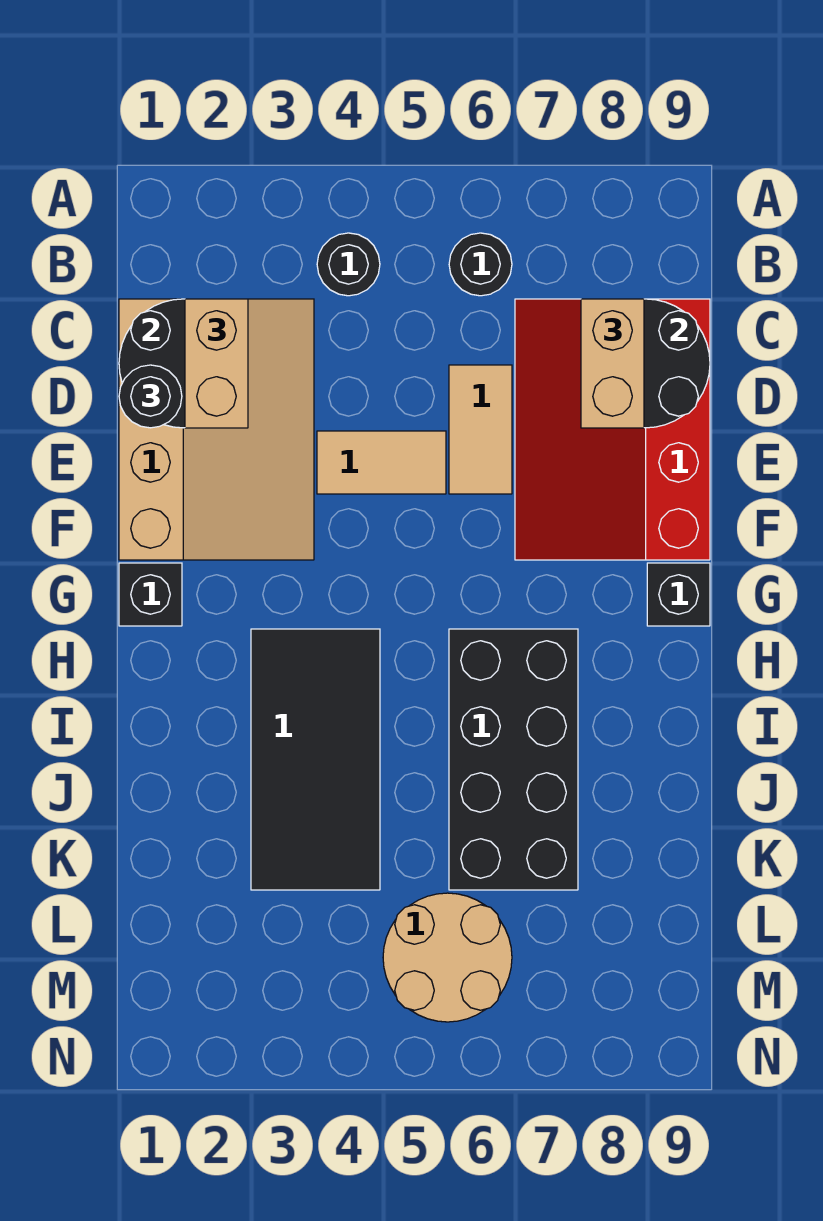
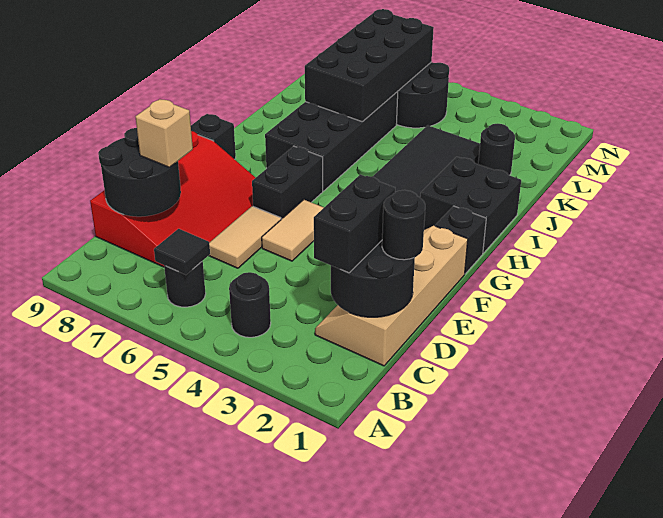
none -> black 1x1 tile [154,229,210,275]
tan 3x4 slope [119,299,314,560] -> tan 2x4 slope [315,226,468,366]
tan 1x2 brick [185,299,248,428] -> black 1x2 brick [314,175,395,273]
tan 1x2 brick [581,299,644,428] -> tan 1x1 brick [136,99,193,167]
tan 1x2 tile [317,431,446,494] -> tan 1x2 tile turned to [262,200,324,261]
none -> black 1x2 brick [252,146,323,219]
none -> black 2x2 brick [420,157,521,253]
none -> black 2x4 brick [305,9,434,122]
none -> black 1x1 round brick [478,124,515,175]
tan 2x2 round brick [383,893,512,1022] -> black 2x2 round brick [397,62,449,128]

